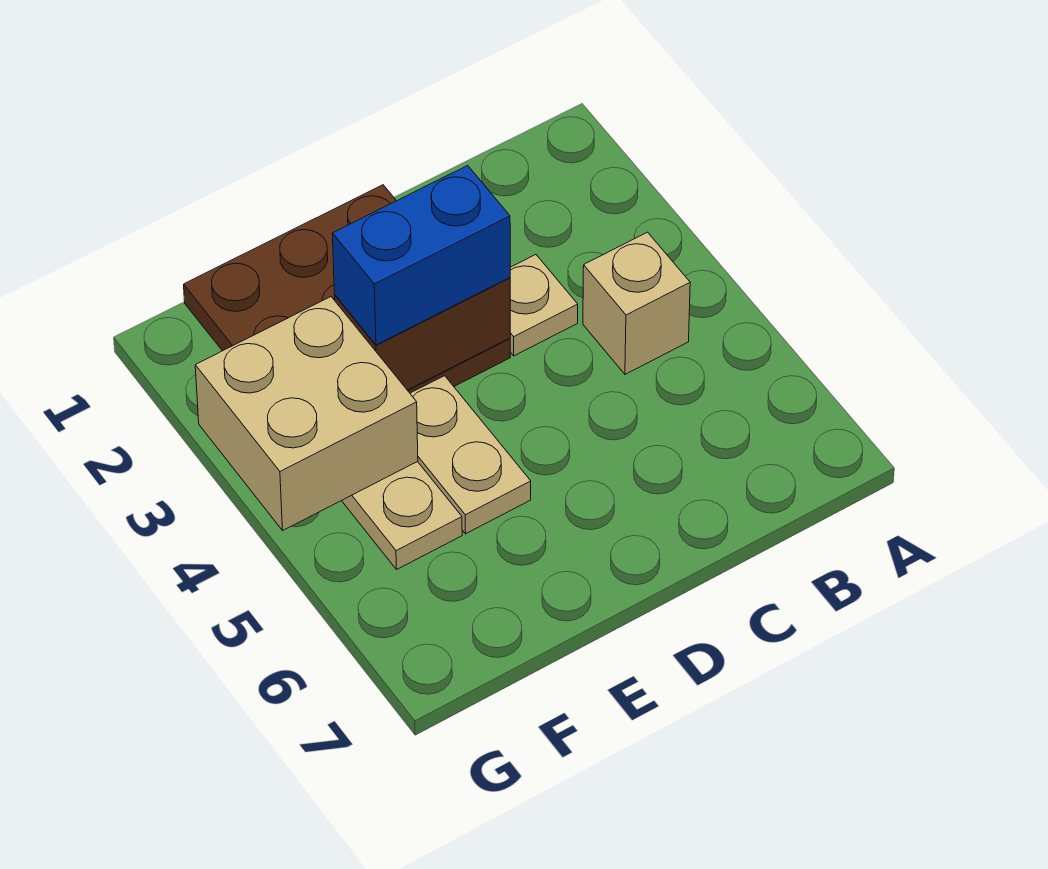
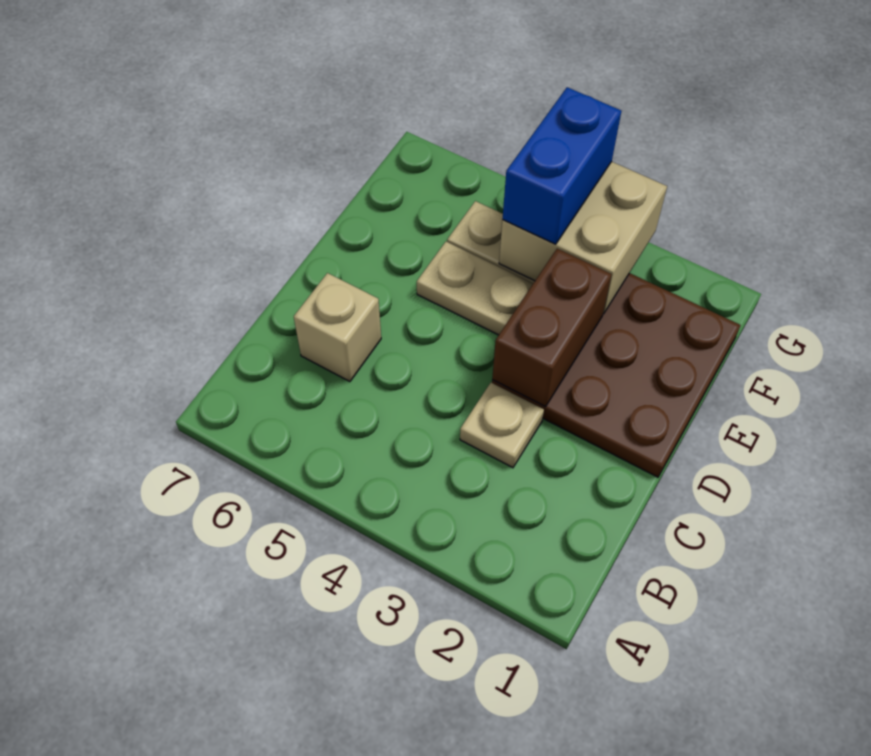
tan 1x1 brick [583,232,690,374] -> tan 1x1 brick moved to [294,273,381,382]
blue 1x2 brick [332,166,510,345] -> blue 1x2 brick moved to [502,87,621,244]

